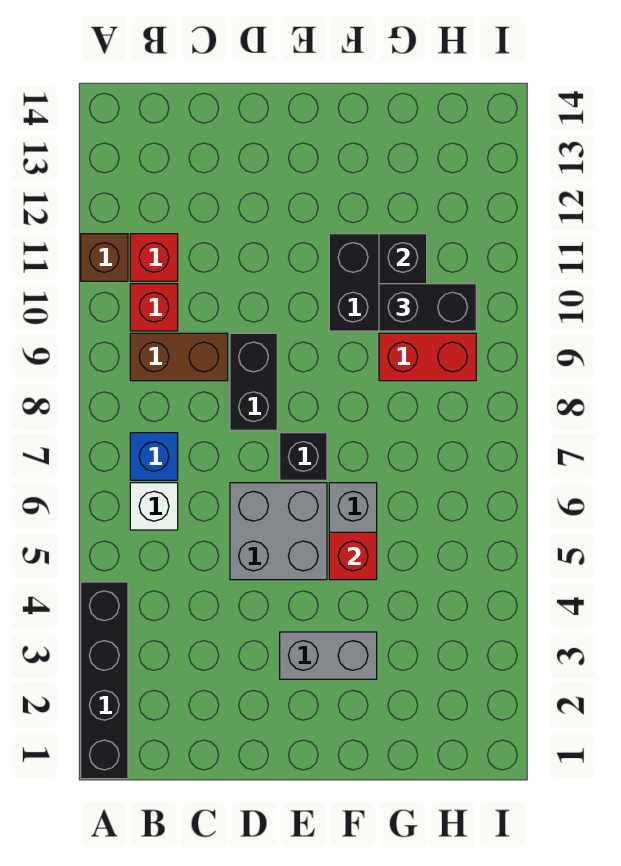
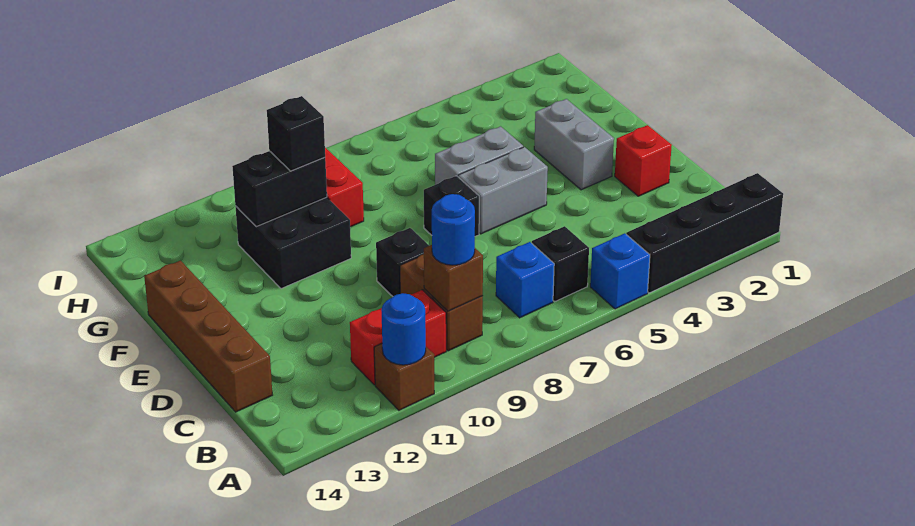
none -> blue 1x1 brick [590,233,650,309]
none -> blue 1x1 round brick [381,293,426,365]
white 1x1 brick [130,483,178,530] -> black 1x1 brick [532,226,589,301]
none -> brown 1x1 brick [424,245,483,311]
none -> blue 1x1 round brick [432,194,475,265]
none -> brown 1x4 brick [144,261,272,412]
grey 2x2 brick [230,483,327,580] -> grey 1x2 brick [458,147,548,234]
black 1x2 brick [230,333,277,430] -> black 1x1 brick [376,228,429,296]
red 1x1 brick [329,532,377,580] -> red 1x1 brick moved to [615,125,672,196]
black 1x2 brick [379,284,476,331] -> black 1x1 brick [267,96,325,171]

